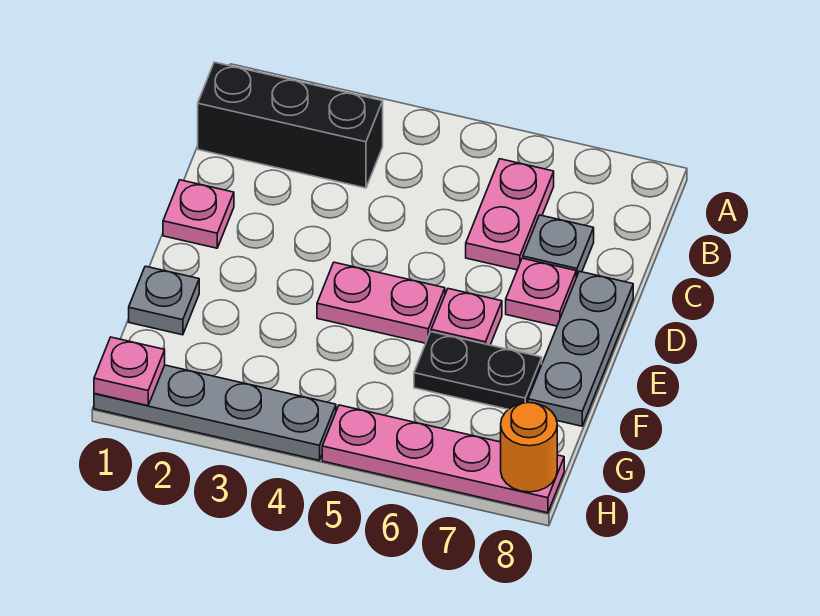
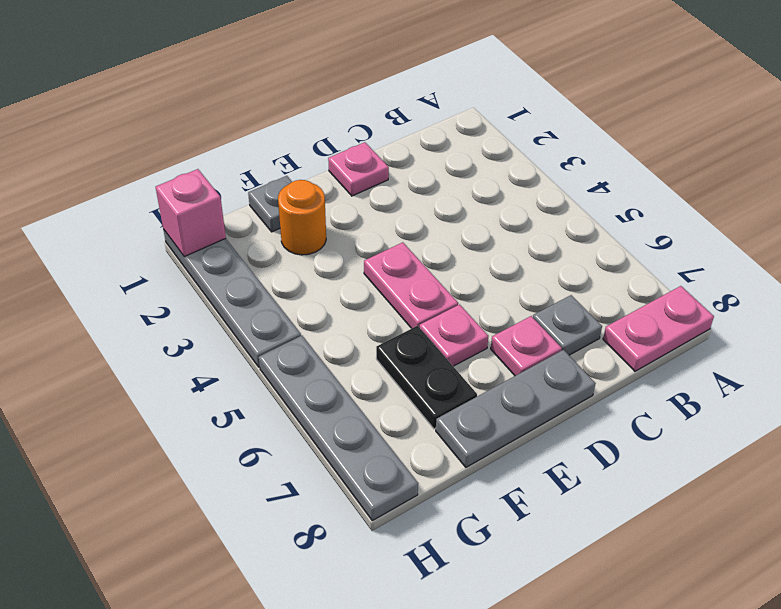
black 1x3 brick [198,62,383,188] -> none
pink 1x2 plate [466,159,554,270] -> pink 1x2 plate moved to [603,286,714,371]
pink 1x1 plate [94,337,165,406] -> pink 1x1 brick [156,169,226,257]
pink 1x4 plate [322,405,564,513] -> grey 1x4 plate [259,336,418,521]
orange 1x1 round brick [501,403,557,492] -> orange 1x1 round brick moved to [278,180,326,255]

